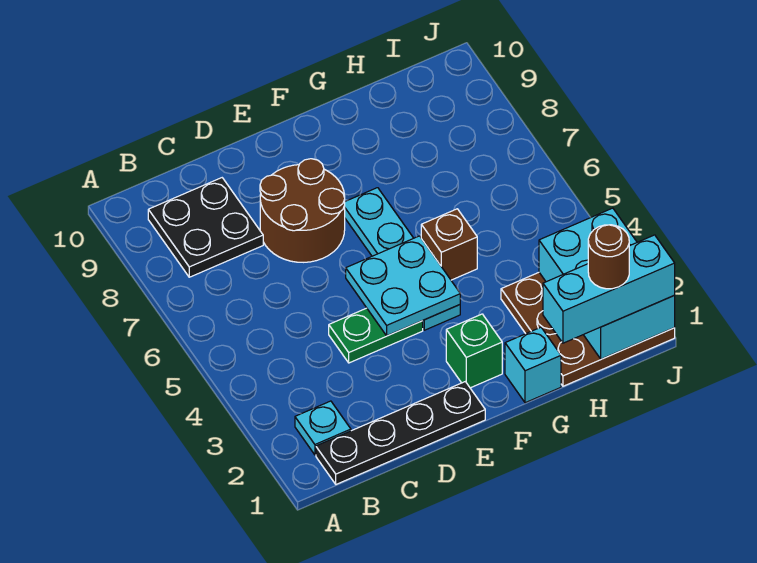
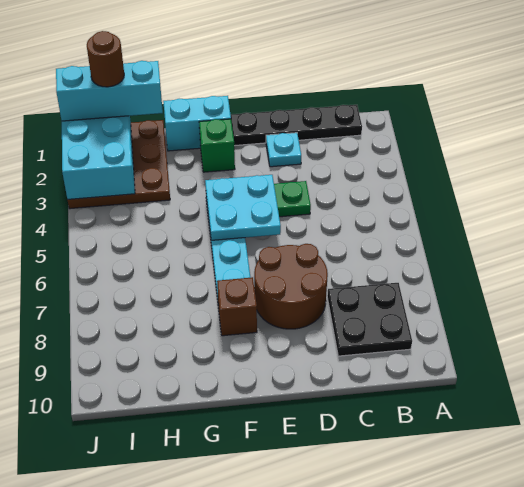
cyan 1x1 plate [295,401,351,455] -> cyan 1x1 plate moved to [266,133,301,167]
cyan 1x1 brick [505,327,561,403] -> cyan 1x2 brick [163,96,231,151]
brown 1x1 brick [421,209,477,280] -> brown 1x1 brick moved to [217,277,257,336]

